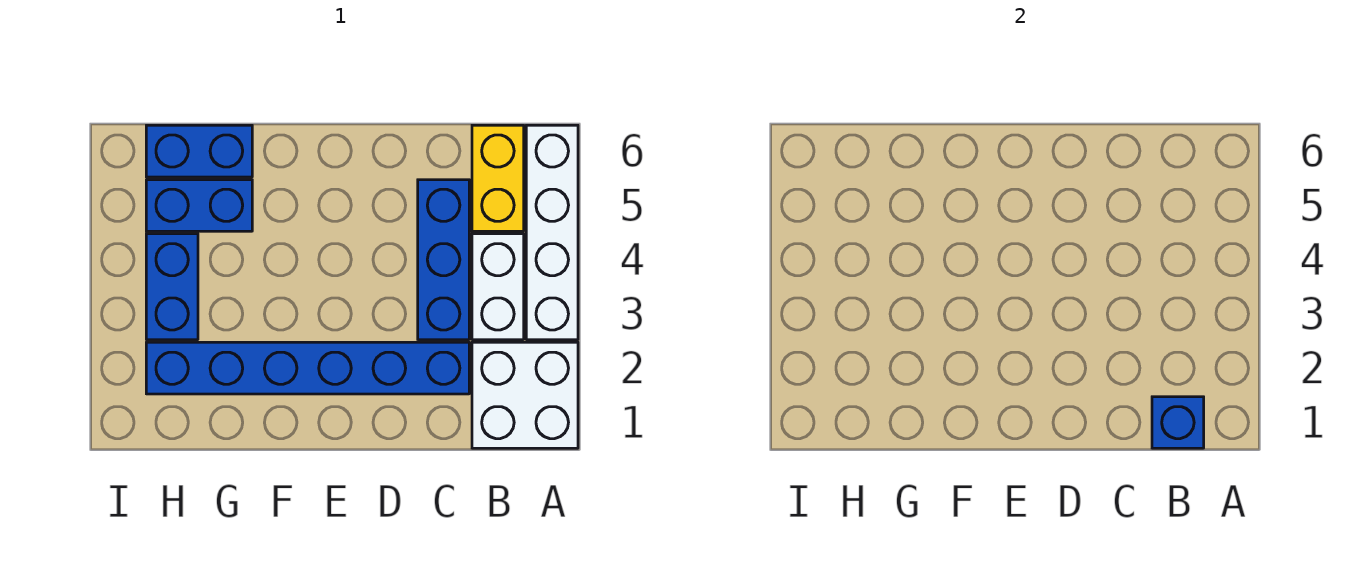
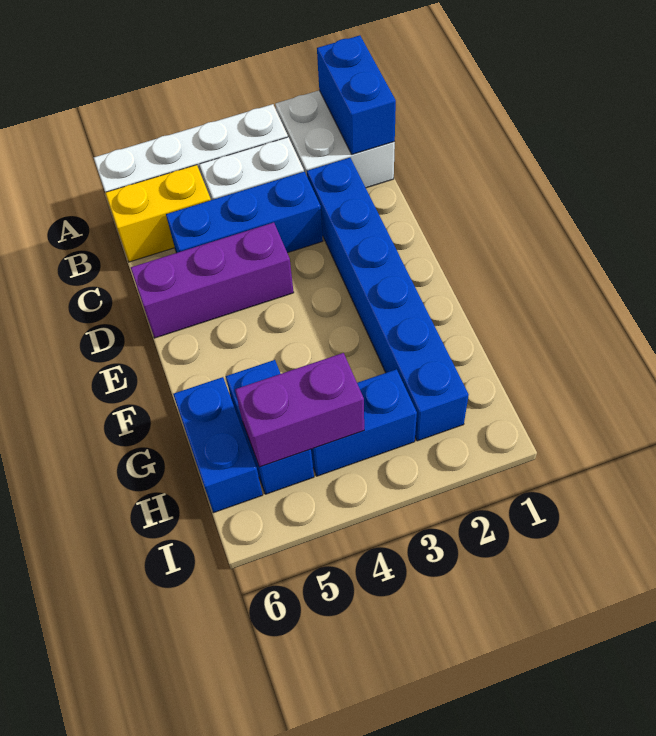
blue 1x1 brick [1152,397,1204,448] -> blue 1x2 brick [317,35,396,155]
none -> purple 1x3 brick [131,223,294,338]
none -> purple 1x2 brick [235,353,364,467]

